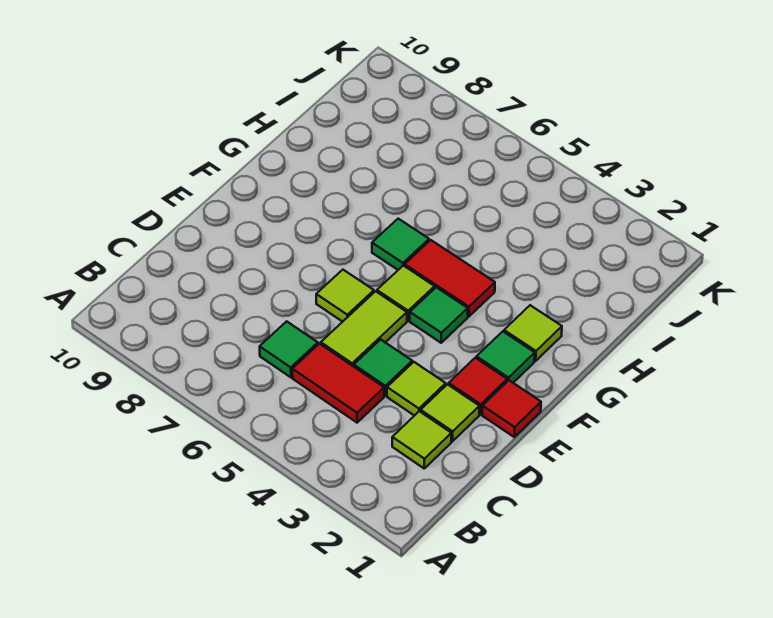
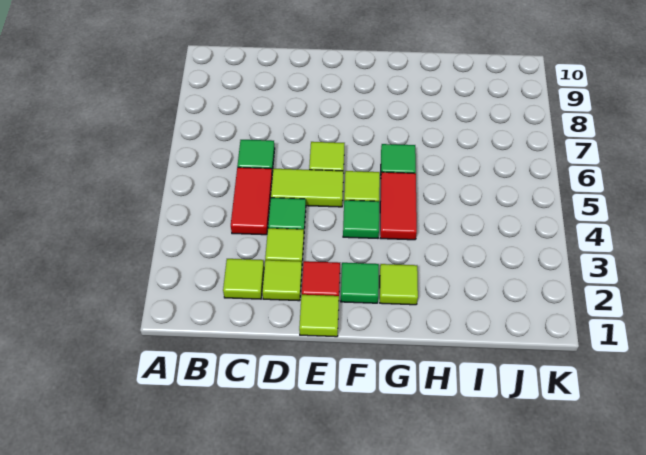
red 1x1 tile [482,380,541,437] -> lime 1x1 tile [299,295,339,337]

